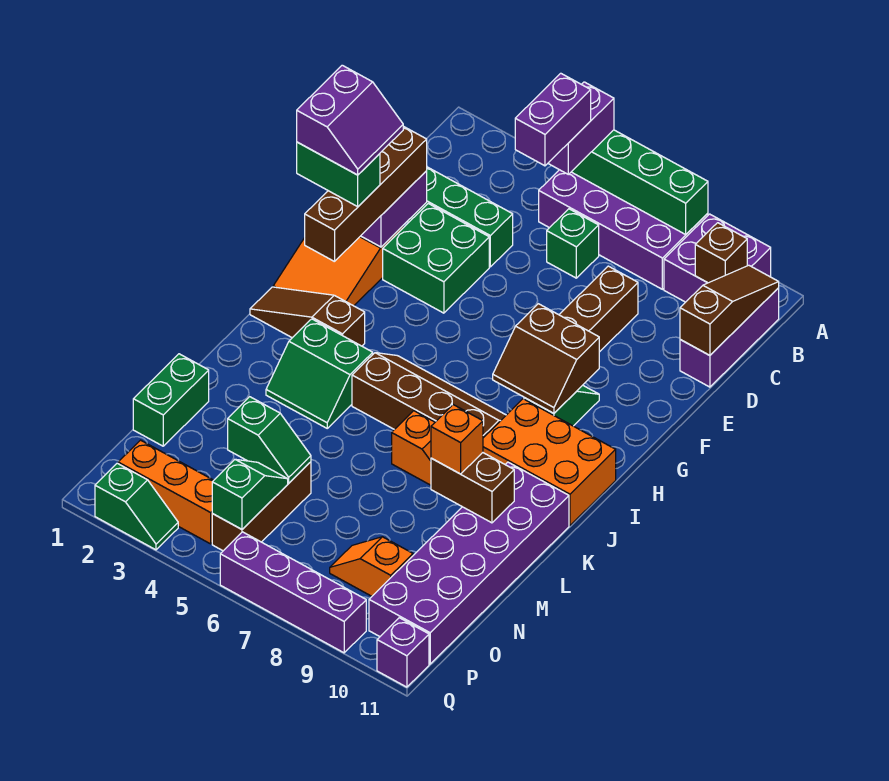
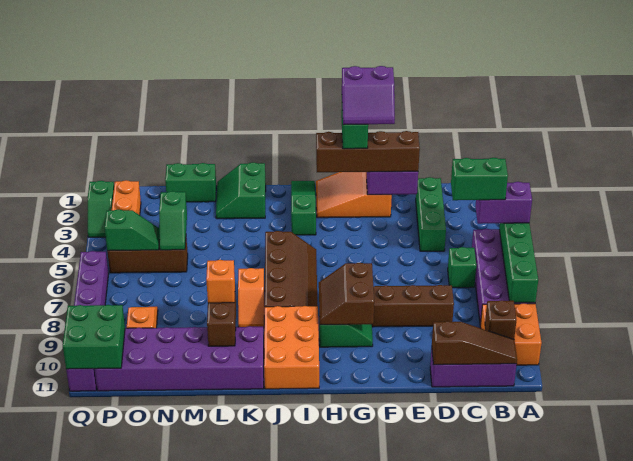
purple 2x2 brick [664,214,771,302] -> orange 2x2 brick [480,303,542,365]
purple 1x2 brick [515,73,591,166] -> green 1x2 brick [451,158,508,200]
green 2x2 brick [383,204,489,313] -> green 2x2 brick moved to [63,305,125,369]
brown 1x3 slope [250,287,365,346] -> green 1x3 slope [291,181,316,235]
green 2x2 slope [266,319,373,428] -> green 2x2 slope moved to [216,163,266,219]

